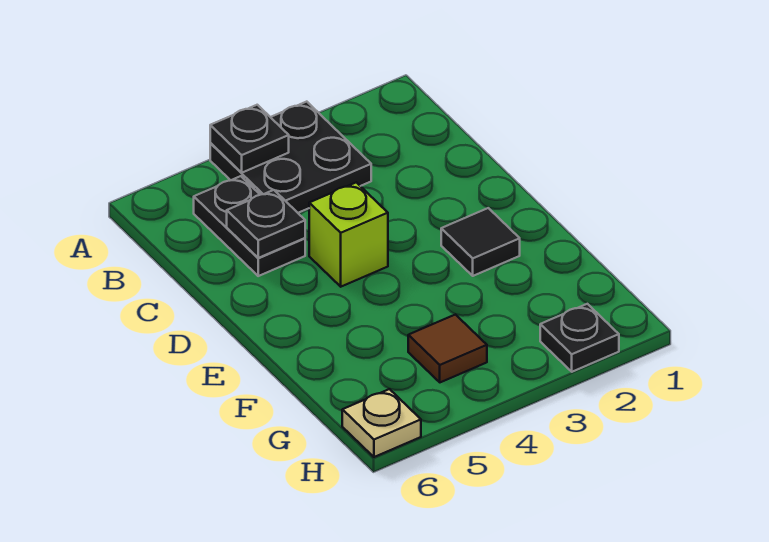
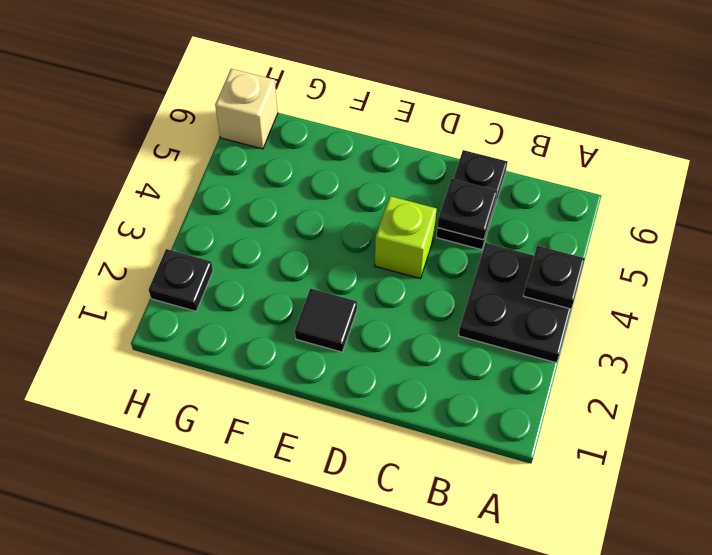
black 1x2 plate [194,176,305,276] -> black 1x2 plate turned to [437,150,507,250]
brown 1x1 tile [408,314,487,382] -> none
tan 1x1 plate [342,389,421,457] -> tan 1x1 brick [215,69,278,149]

